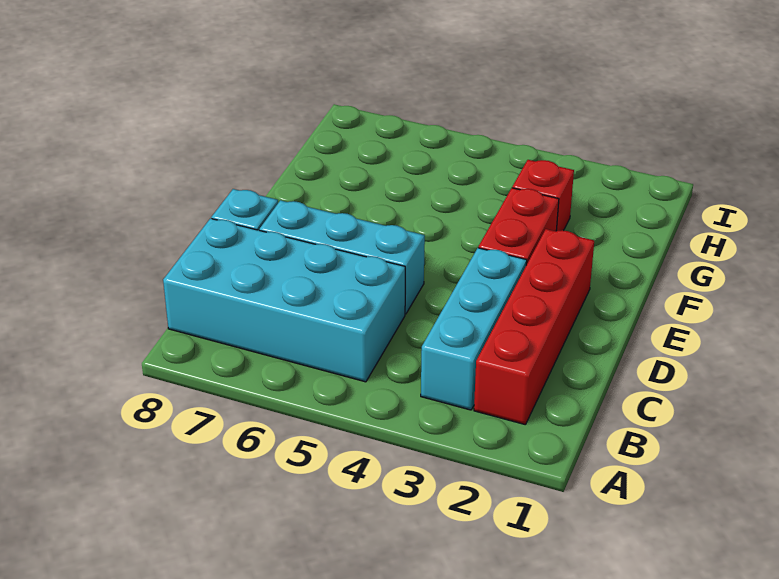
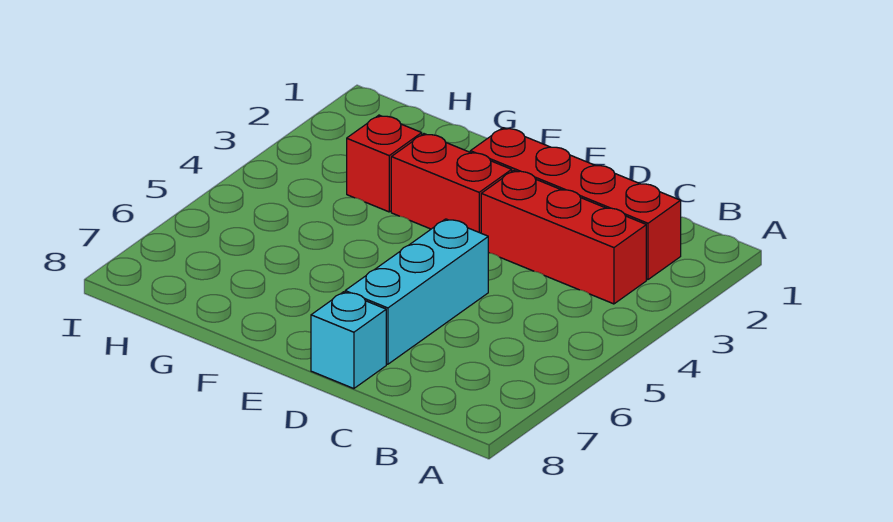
cyan 1x3 brick [421,248,527,410] -> red 1x3 brick [481,170,646,304]
cyan 2x4 brick [163,218,405,382] -> none

